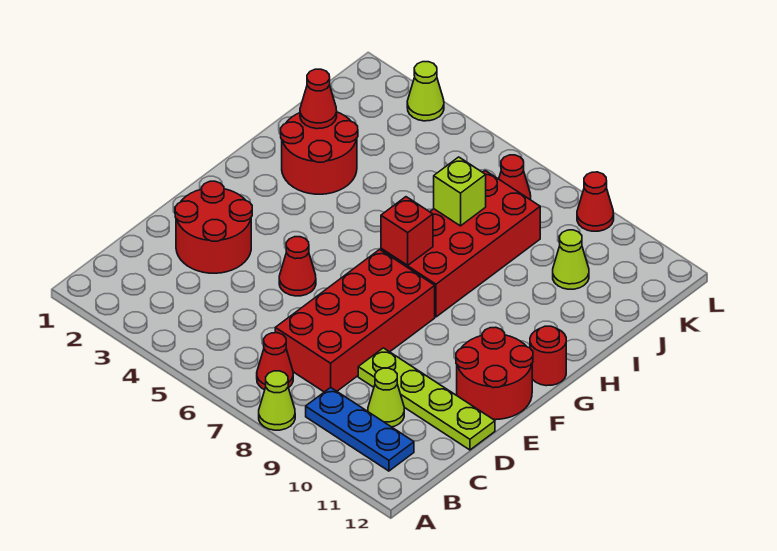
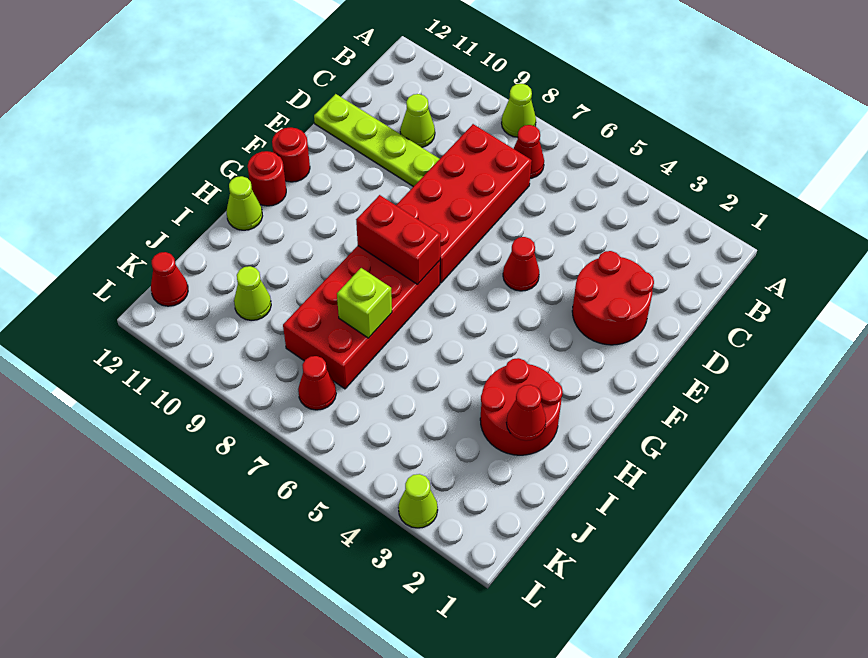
blue 1x3 plate [306,387,414,471] -> none
red 2x2 round brick [456,327,533,420] -> red 1x1 round brick [272,128,310,182]
red 1x1 brick [381,197,433,265] -> red 1x2 brick [356,195,441,284]
none -> lime 1x1 cone [227,176,262,230]
red 1x1 cone [577,172,614,231] -> red 1x1 cone moved to [151,252,188,306]

